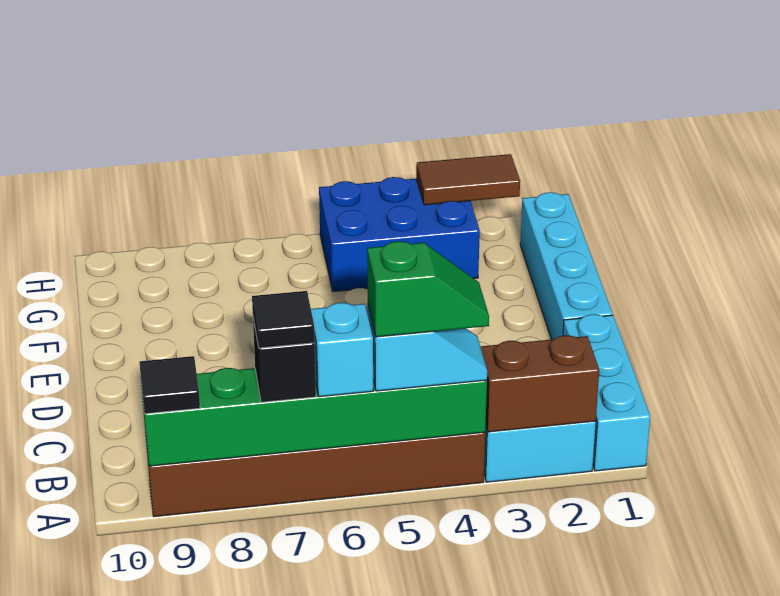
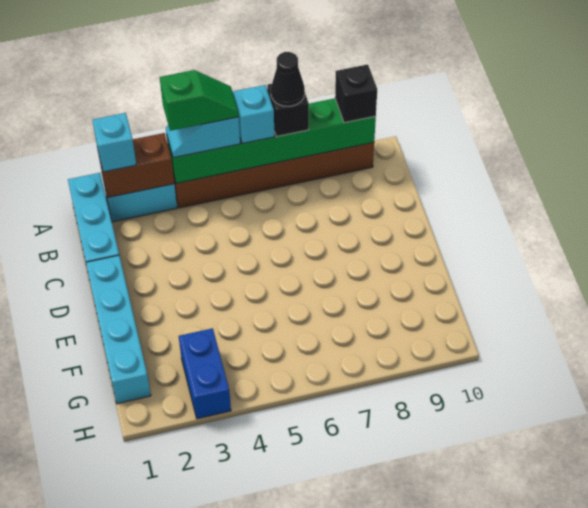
none -> cyan 1x1 brick [92,113,136,172]
green 1x2 slope [367,241,489,337] -> green 1x2 slope turned to [160,70,239,131]
black 1x1 tile [252,291,315,348] -> black 1x1 cone [271,52,305,106]
black 1x1 tile [139,356,200,414] -> black 1x1 brick [335,64,377,123]
blue 2x3 brick [319,177,480,292] -> blue 1x2 brick [179,328,231,419]
brown 1x2 tile [416,154,520,205] -> none

